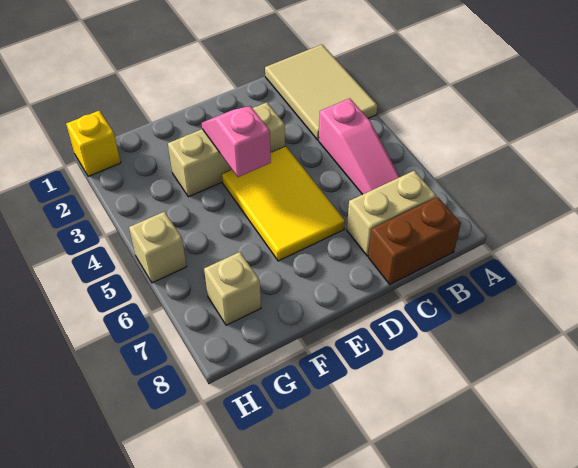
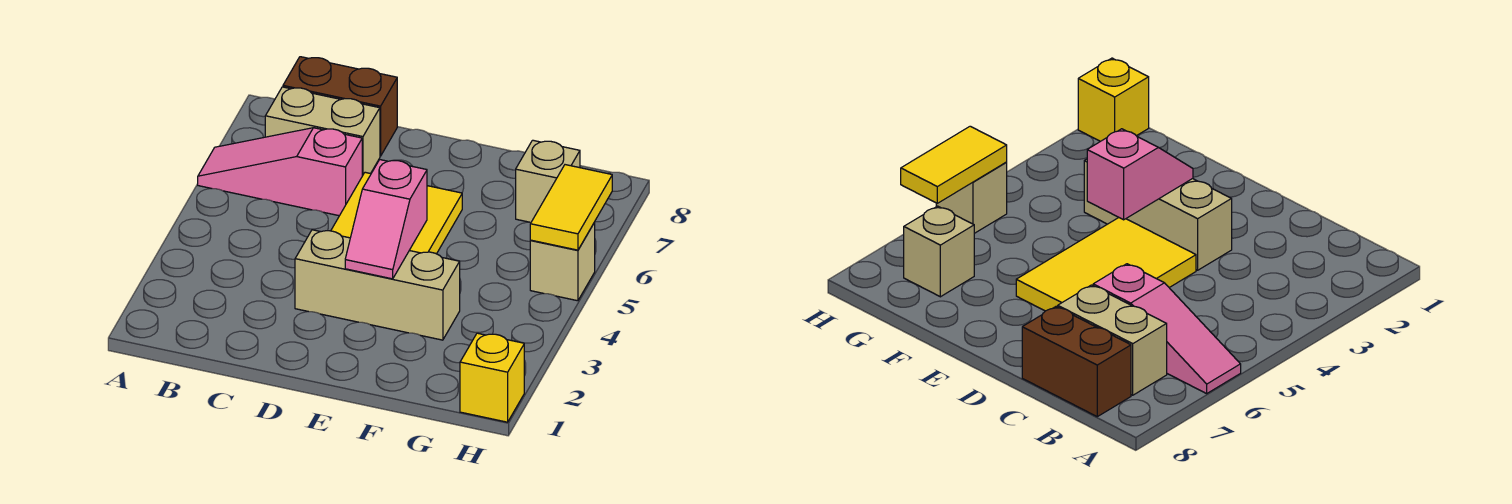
tan 2x3 tile [265,44,377,140] -> none
pink 1x3 slope [319,98,400,194] -> pink 1x3 slope turned to [198,128,362,216]
none -> yellow 1x2 tile [530,165,612,250]

